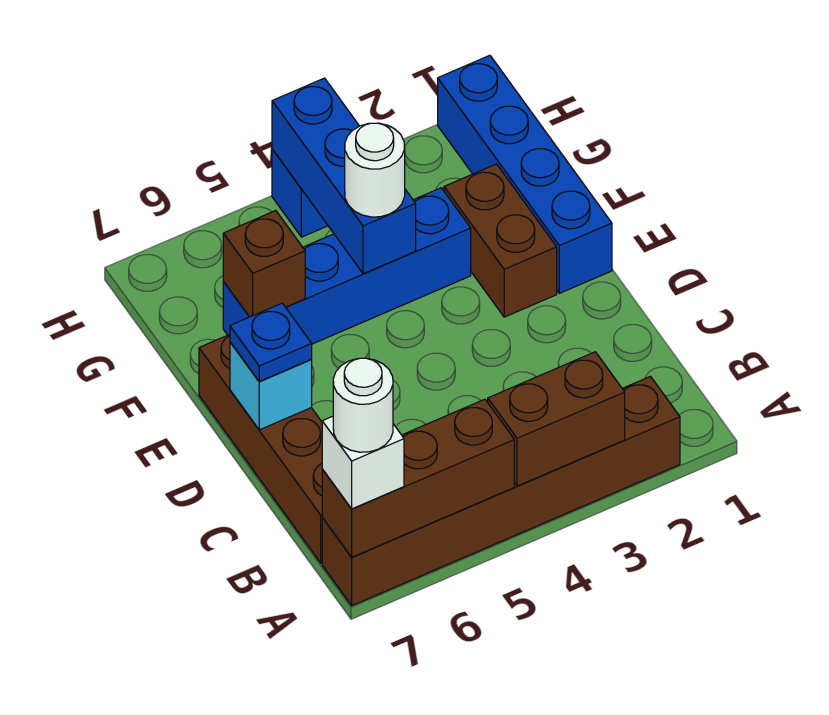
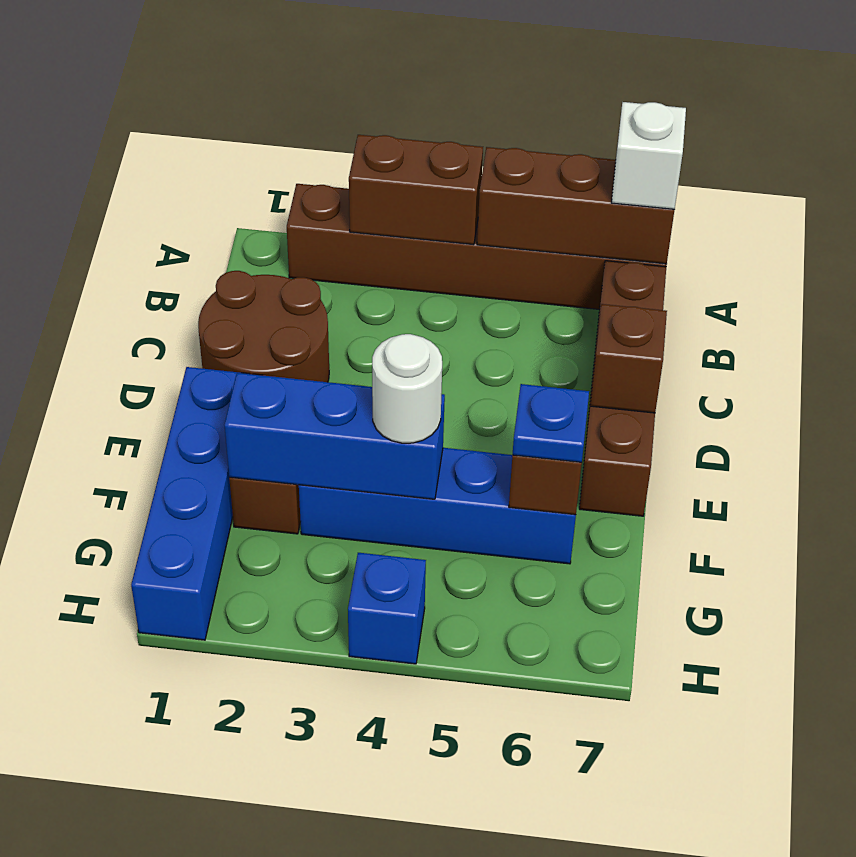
white 1x1 round brick [333,358,393,452] -> none
none -> brown 2x2 round brick [198,271,329,382]
cyan 1x1 brick [230,342,312,430] -> brown 1x1 brick [590,304,667,413]
blue 1x1 plate [230,303,312,381] -> blue 1x1 plate moved to [513,384,589,462]
blue 1x3 brick [272,78,416,274] -> blue 1x3 brick turned to [225,373,445,499]

